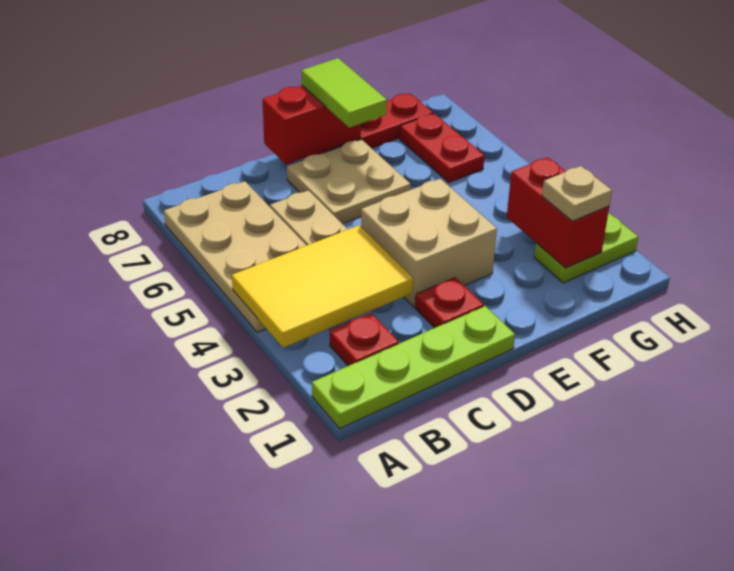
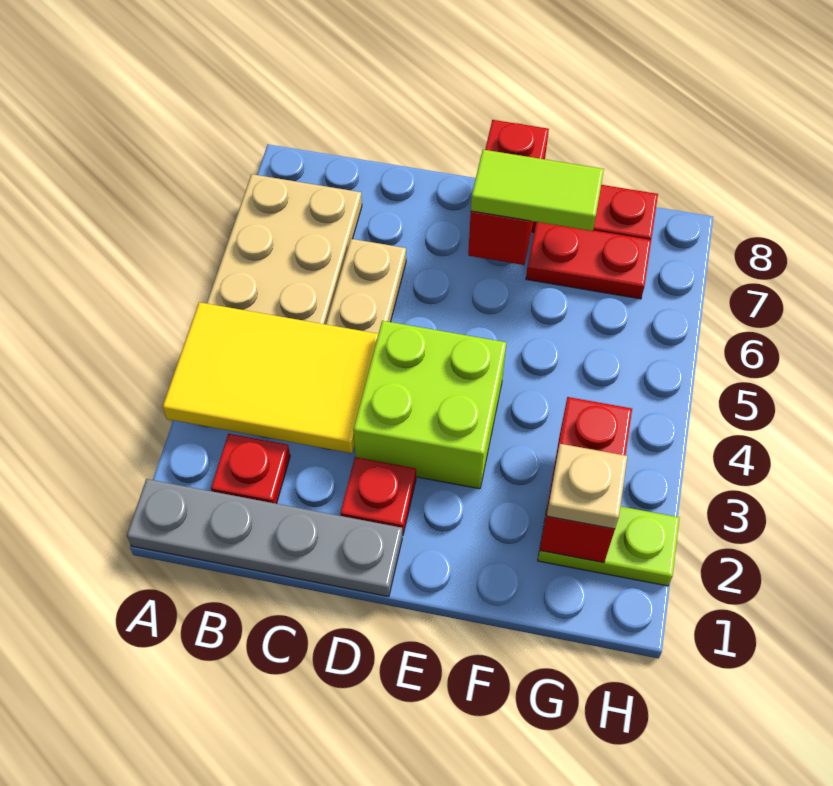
lime 1x4 plate [312,306,515,429] -> grey 1x4 plate [127,479,402,597]
tan 2x2 brick [361,179,497,307] -> lime 2x2 brick [353,321,506,489]
tan 2x2 plate [287,140,410,224] -> none
red 1x2 brick [263,86,361,164] -> red 1x2 brick turned to [468,120,549,265]
lime 1x2 tile [302,58,387,128] -> lime 1x2 tile turned to [471,150,604,231]
red 1x2 plate [400,114,485,183] -> red 1x2 plate turned to [526,222,651,299]

